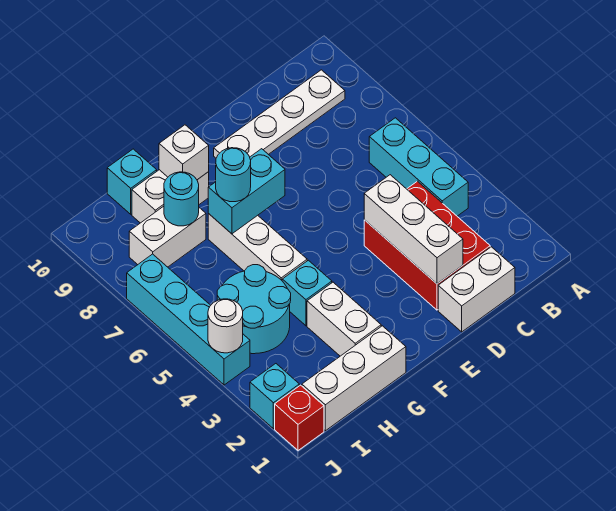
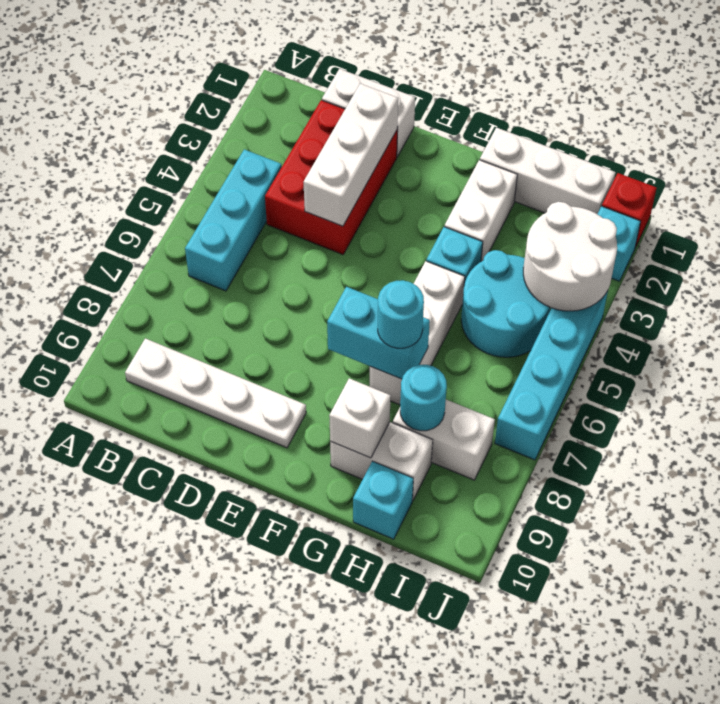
white 1x1 round brick [208,299,243,353] -> white 2x2 round brick [523,202,617,311]

